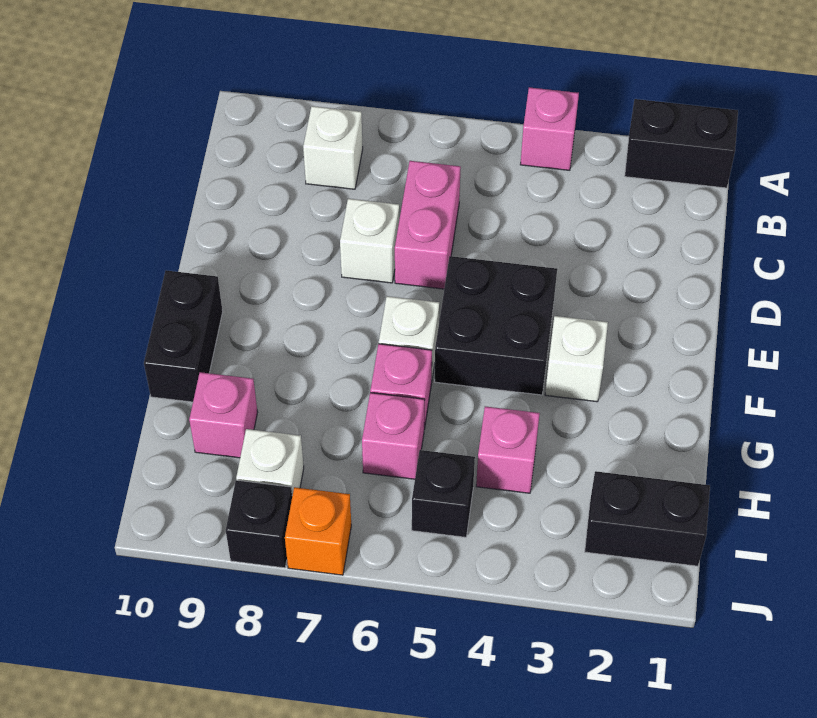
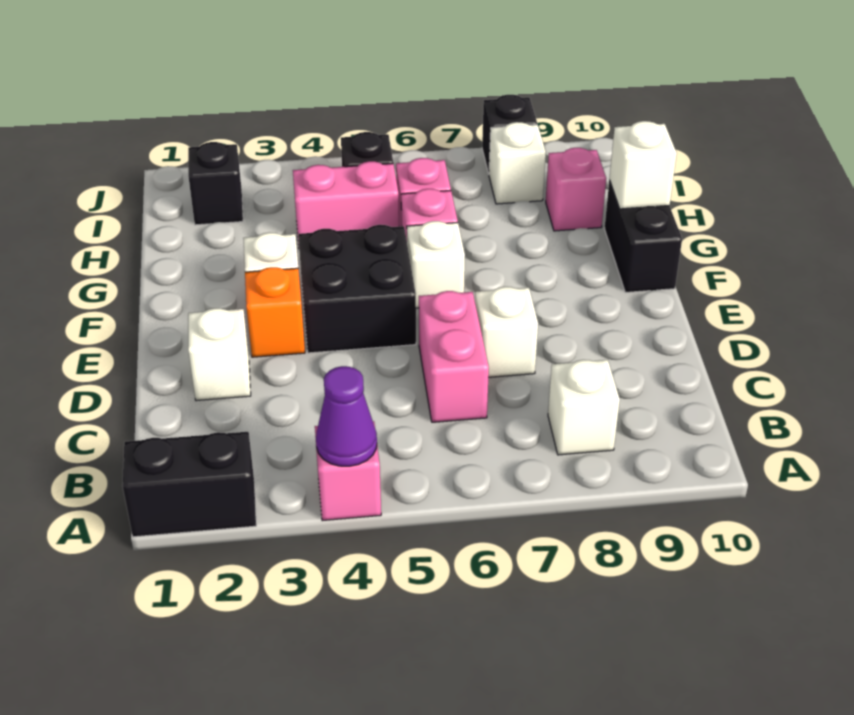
none -> purple 1x1 cone [316,366,377,466]
none -> white 1x1 brick [188,308,251,401]
none -> white 1x1 brick [609,121,677,209]
pink 1x1 brick [476,406,540,493] -> pink 1x2 brick [293,161,399,244]
black 1x2 brick [585,471,710,566] -> black 1x1 brick [188,142,243,225]
orange 1x1 brick [285,487,351,575] -> orange 1x1 brick moved to [245,267,305,357]

